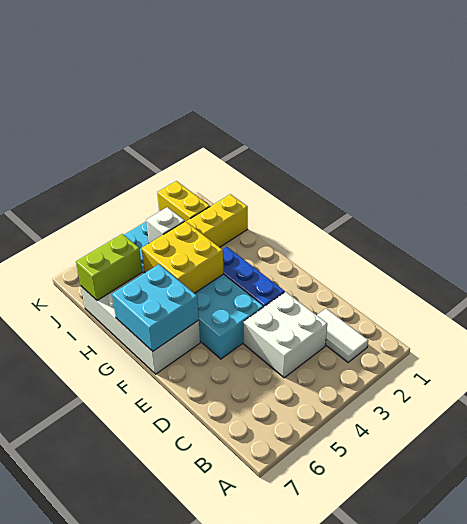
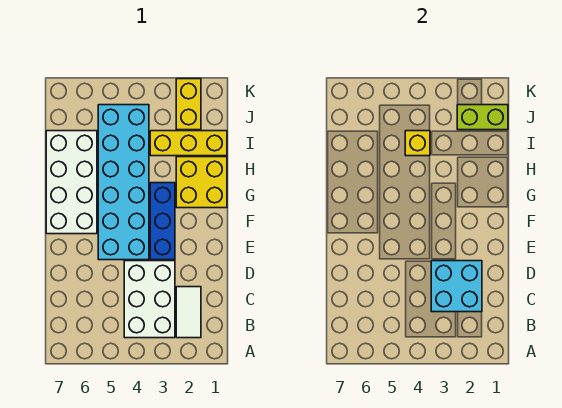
white 2x2 brick [244,292,327,378] -> white 2x3 brick [124,261,175,338]
cyan 2x2 brick [112,264,199,351] -> cyan 2x2 brick moved to [431,261,482,312]
yellow 2x2 brick [142,221,224,293] -> yellow 2x2 brick moved to [176,157,227,208]
white 1x1 brick [146,207,185,243] -> yellow 1x1 brick [405,131,430,156]
lime 1x2 brick [76,234,142,300] -> lime 1x2 brick moved to [457,105,508,130]

